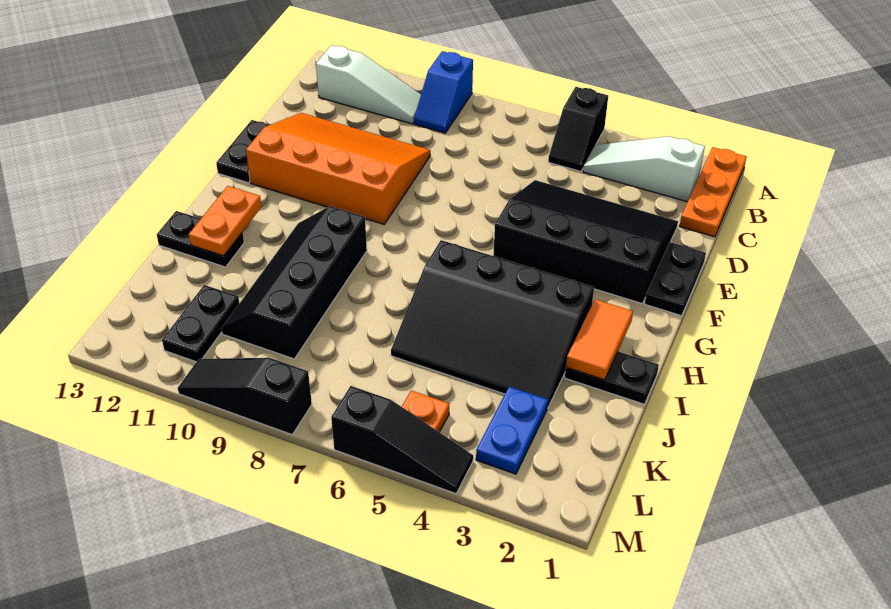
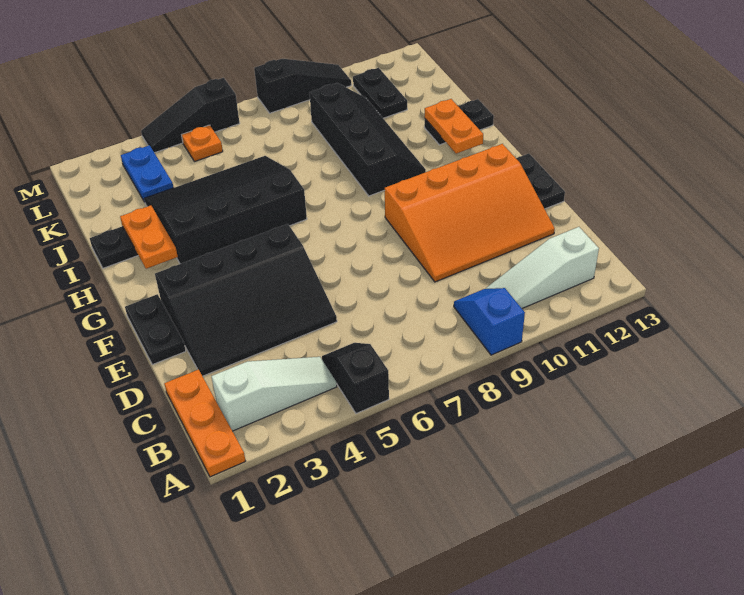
orange 1x2 tile [566,299,633,380] -> orange 1x2 plate [120,205,178,269]

